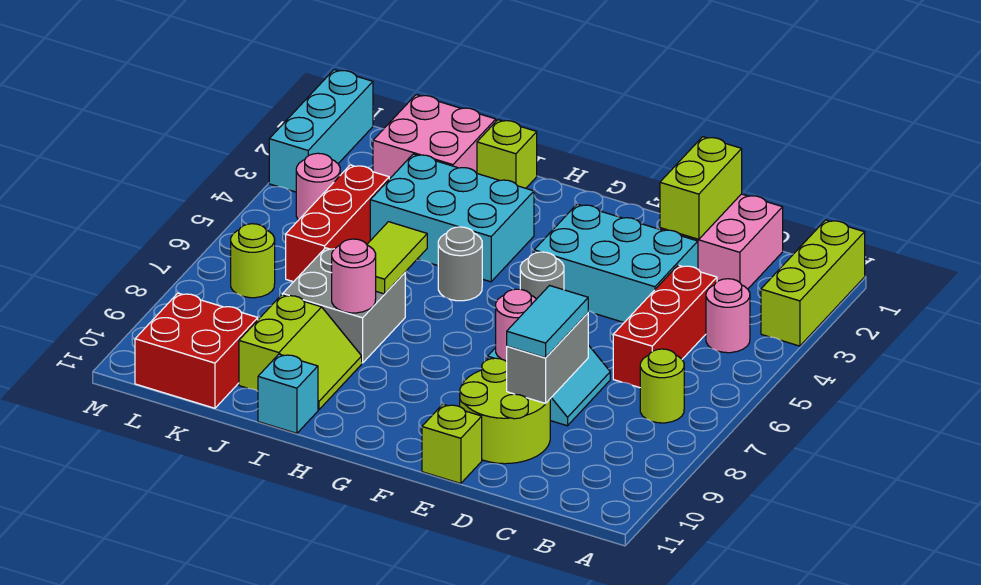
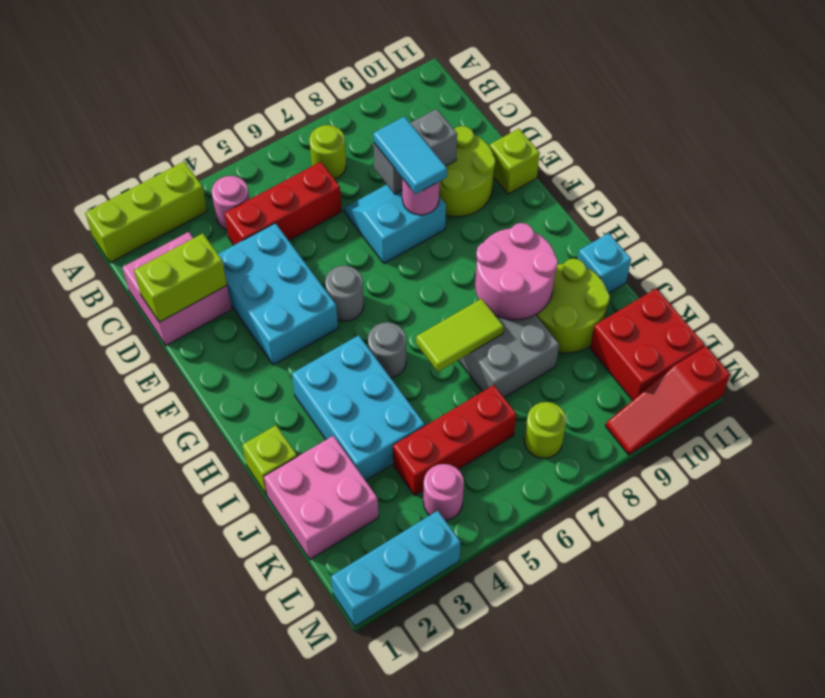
cyan 1x2 tile [507,286,588,358] -> cyan 1x2 tile turned to [373,117,447,194]
pink 1x1 round brick [332,239,376,313] -> pink 2x2 round brick [475,223,558,320]
lime 2x2 slope [239,295,362,410] -> lime 2x2 round brick [536,258,610,353]
none -> red 1x3 slope [606,346,730,455]

